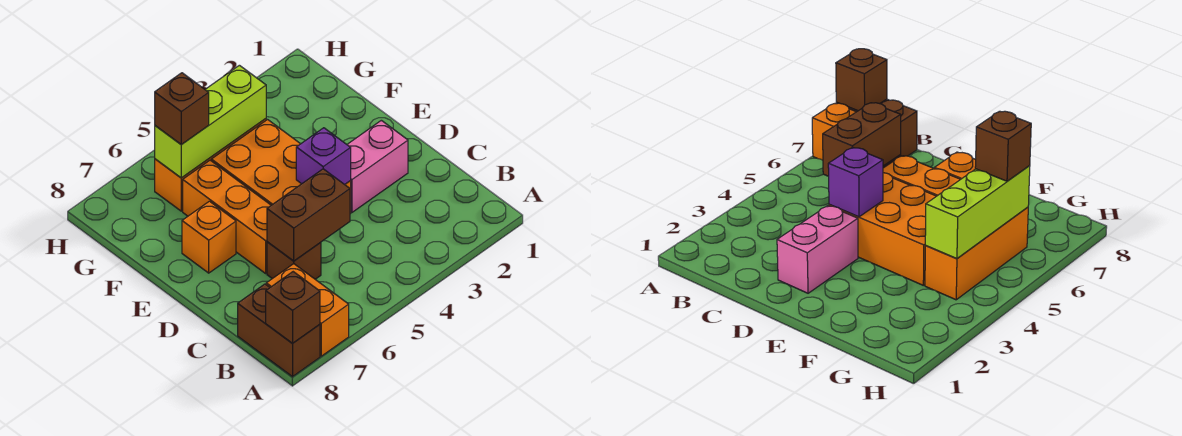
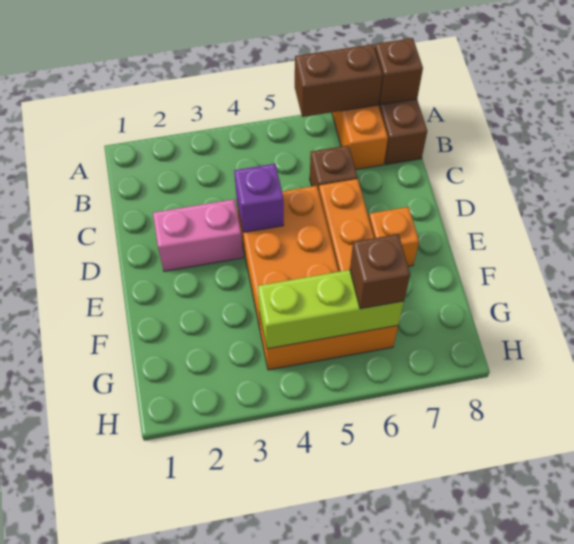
brown 1x2 brick [267,169,350,261] -> brown 1x2 brick moved to [295,44,383,117]

